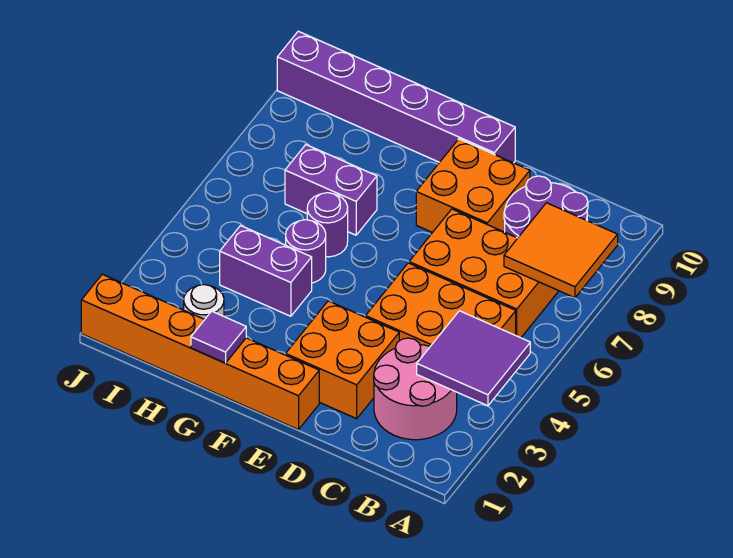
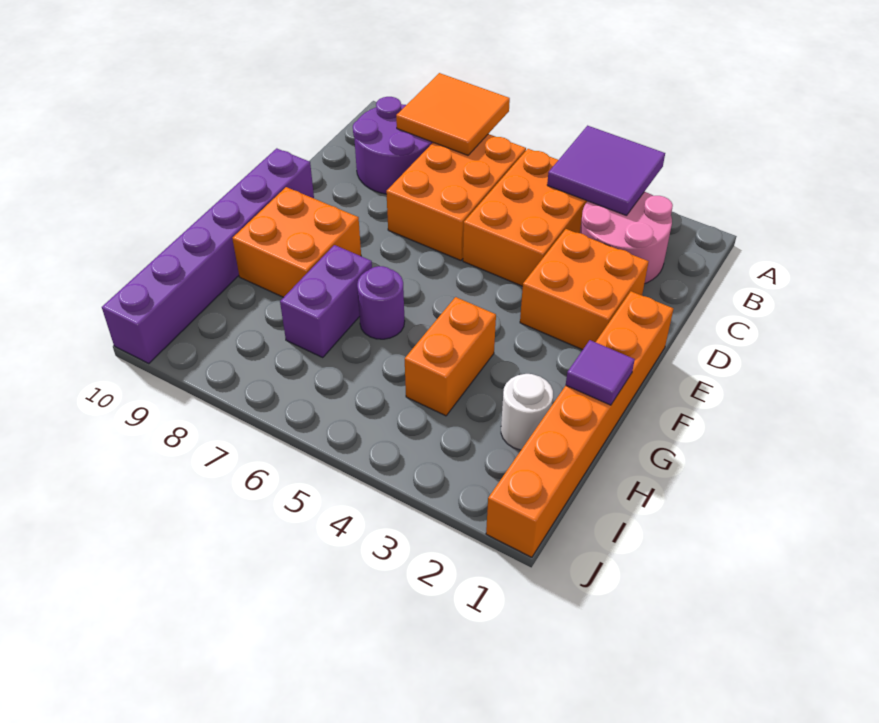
orange 2x2 brick [416,139,530,233] -> orange 2x2 brick moved to [232,187,361,297]
purple 1x2 brick [220,226,312,316] -> orange 1x2 brick [405,297,496,416]
purple 1x1 round brick [286,220,326,283] -> none

